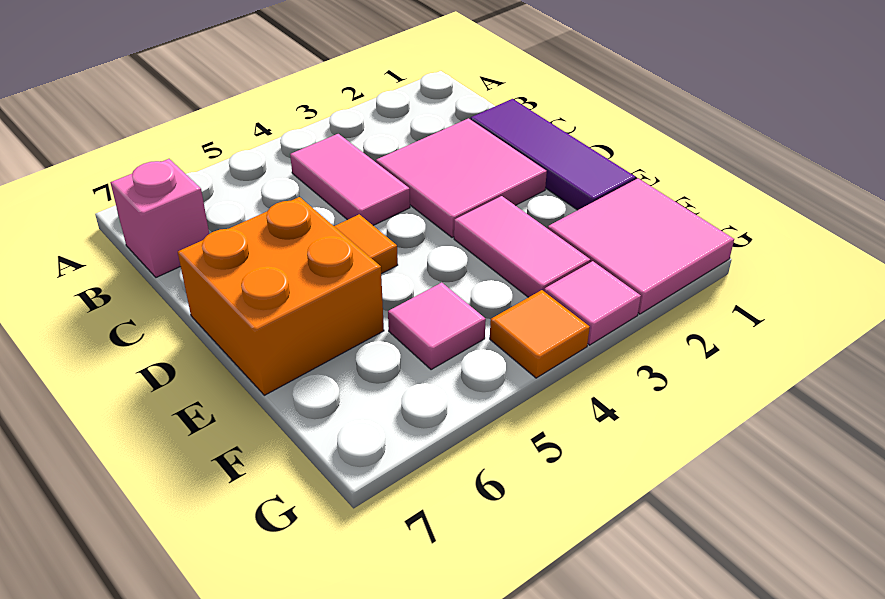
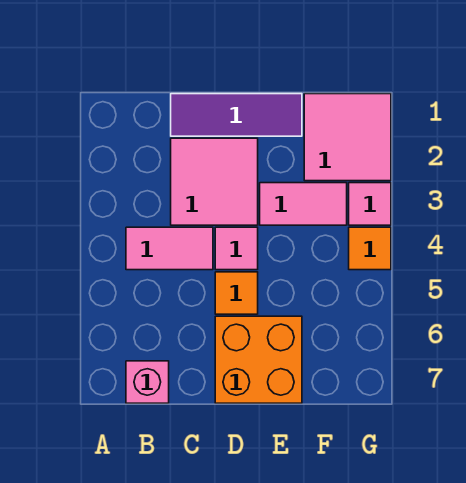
pink 1x1 tile [388,283,486,370] -> pink 1x1 tile moved to [215,227,258,270]

